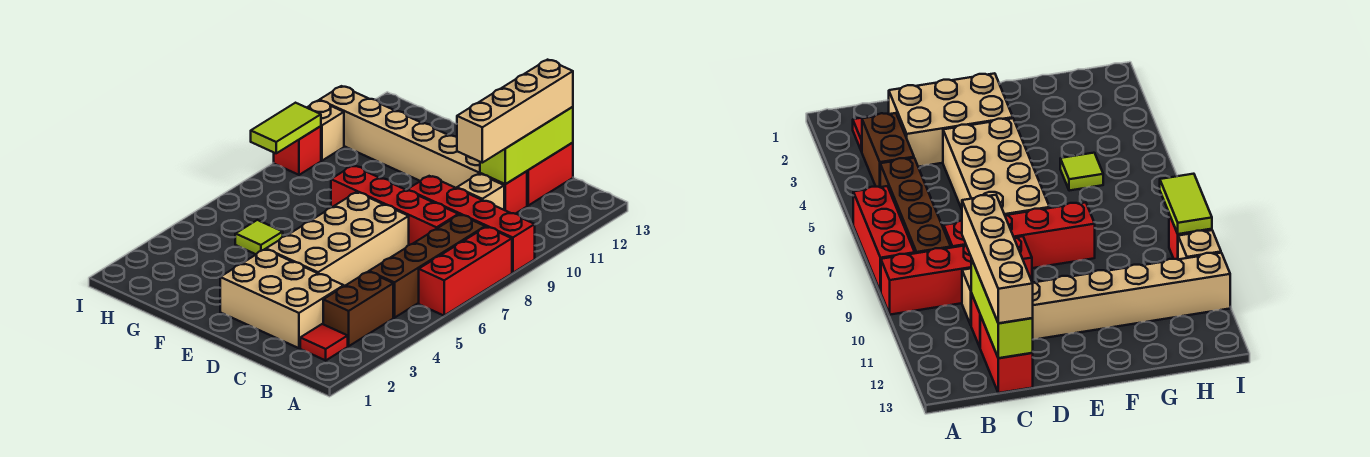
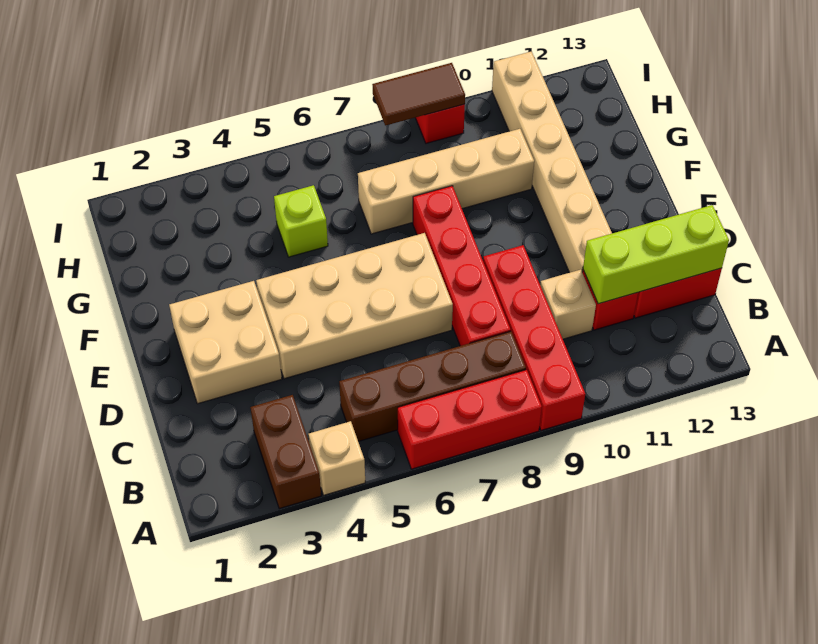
red 1x1 tile [300,324,348,360] -> none
brown 1x2 brick [323,272,393,346] -> brown 1x2 brick turned to [250,395,321,509]
tan 2x3 brick [220,249,344,348] -> tan 2x2 brick [169,281,282,404]
tan 1x4 brick [457,60,573,163] -> tan 1x4 brick moved to [358,129,534,234]
lime 1x1 tile [235,220,283,254] -> lime 1x1 brick [274,185,328,257]
lime 1x2 tile [251,103,321,153] -> brown 1x2 tile [372,63,465,125]
tan 1x1 brick [307,100,344,161] -> tan 1x1 brick moved to [309,421,365,495]

